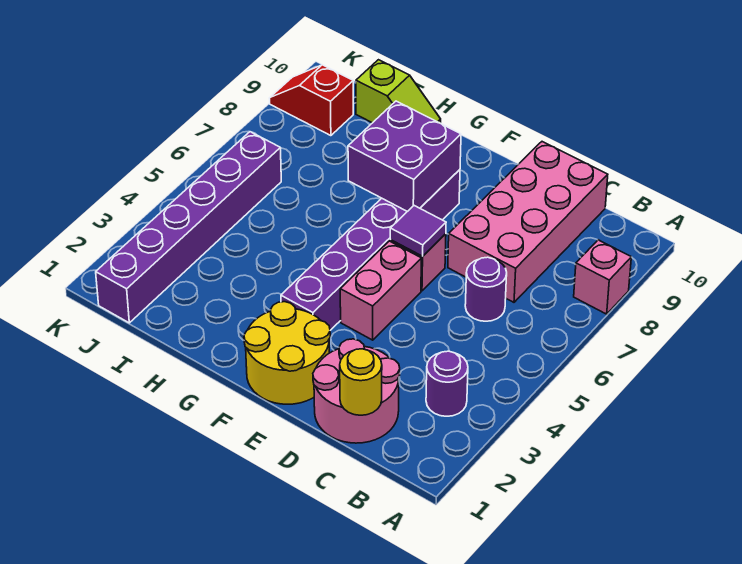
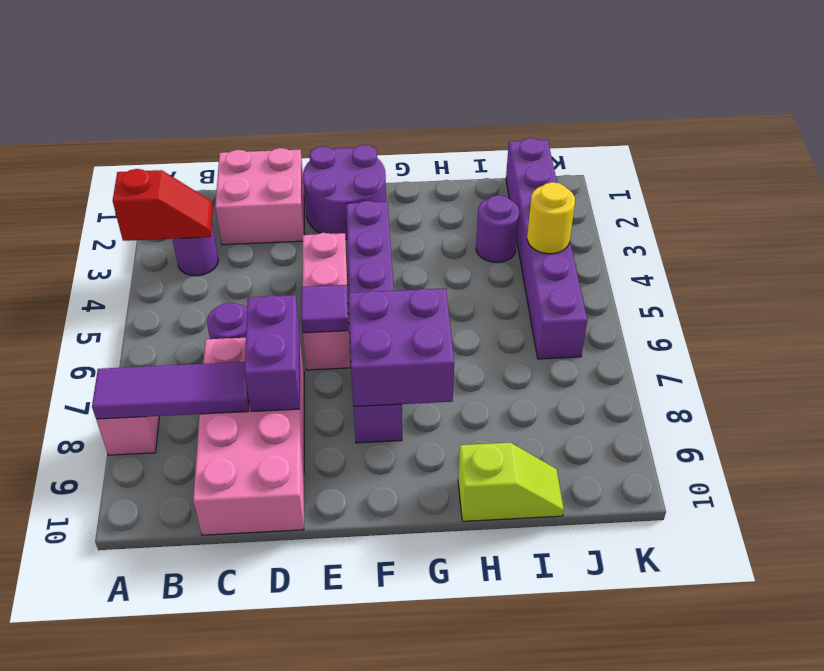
none -> purple 1x3 tile [92,362,249,419]
pink 2x2 round brick [313,339,400,443] -> pink 2x2 brick [215,148,304,245]
yellow 1x1 round brick [340,349,382,415] -> yellow 1x1 round brick moved to [527,182,575,254]
none -> purple 1x2 brick [244,295,300,411]
yellow 2x2 round brick [244,302,330,404] -> purple 2x2 round brick [303,145,386,239]
lime 1x2 slope [356,60,441,123] -> lime 1x2 slope turned to [458,443,564,521]
none -> purple 1x1 round brick [476,195,519,262]
red 1x2 slope [269,65,353,136] -> red 1x2 slope moved to [113,169,213,241]

